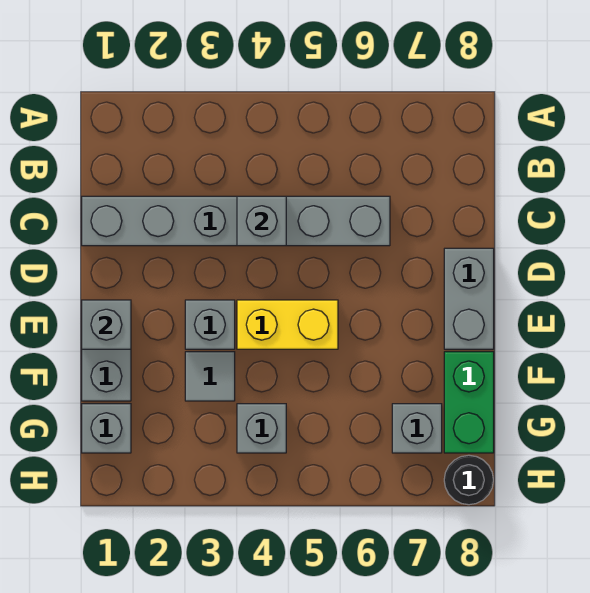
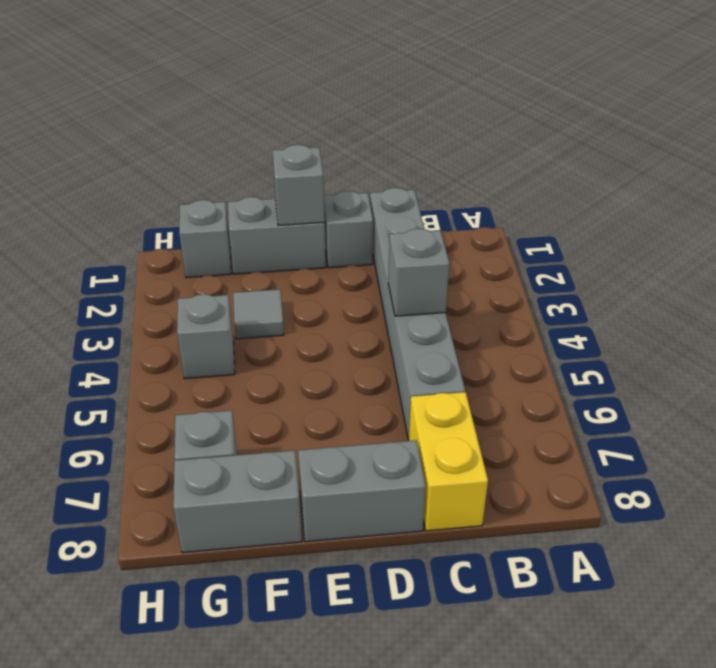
grey 1x1 brick [185,300,235,349] -> grey 1x1 brick moved to [324,191,373,268]
yellow 1x2 brick [237,300,338,349] -> yellow 1x2 brick moved to [409,392,488,531]
green 1x2 brick [444,352,494,453] -> grey 1x2 brick [173,450,302,553]
black 1x1 round brick [444,455,493,505] -> none

